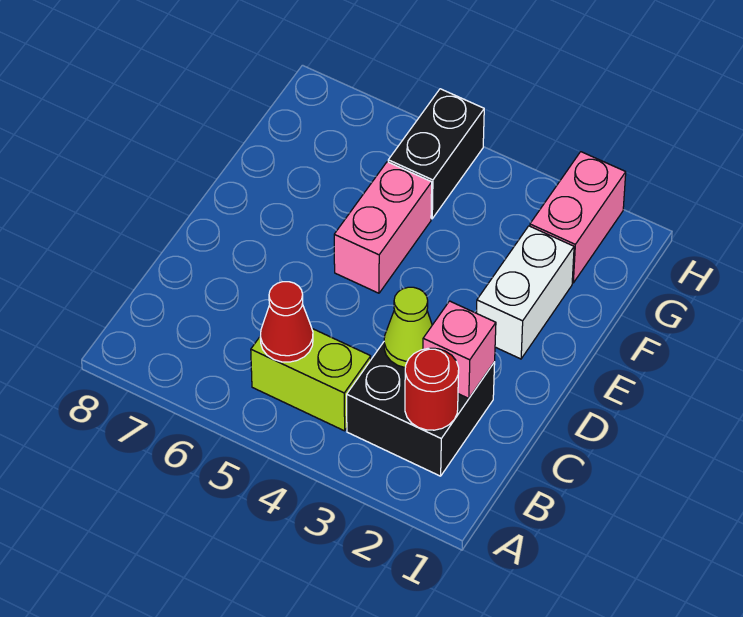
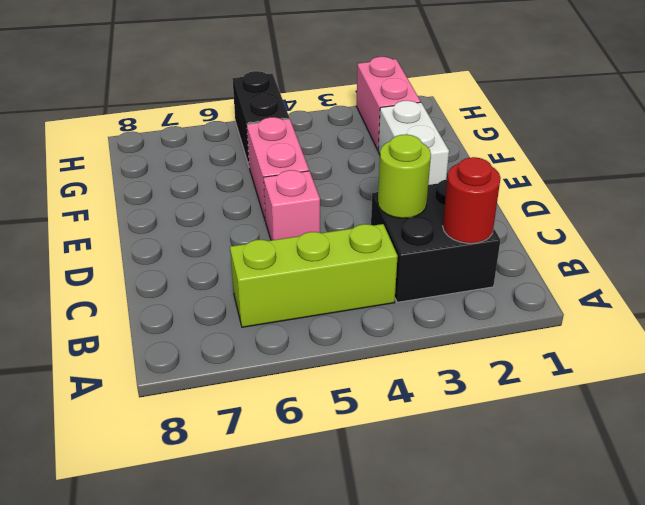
lime 1x2 brick [251,329,371,431] -> lime 1x3 brick [230,224,398,327]
red 1x1 cone [260,282,313,362] -> none
pink 1x1 brick [423,301,496,398] -> pink 1x1 brick moved to [264,170,320,240]
lime 1x1 cone [384,287,432,368] -> lime 1x1 round brick [378,135,431,218]

